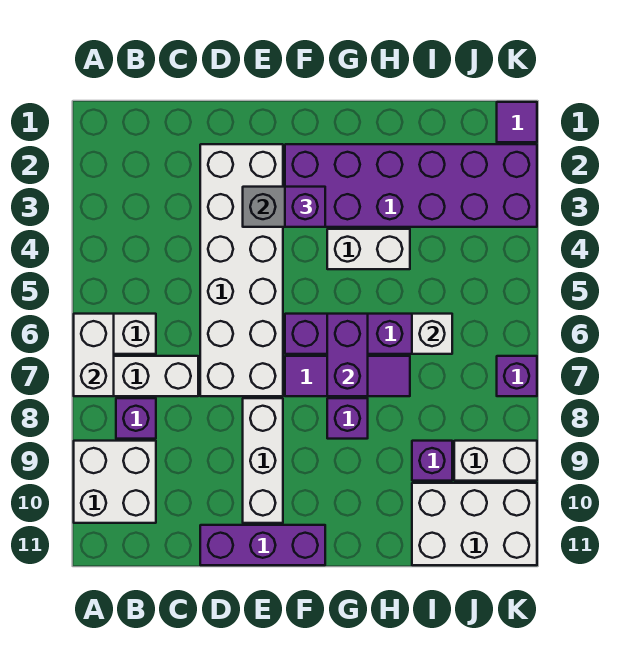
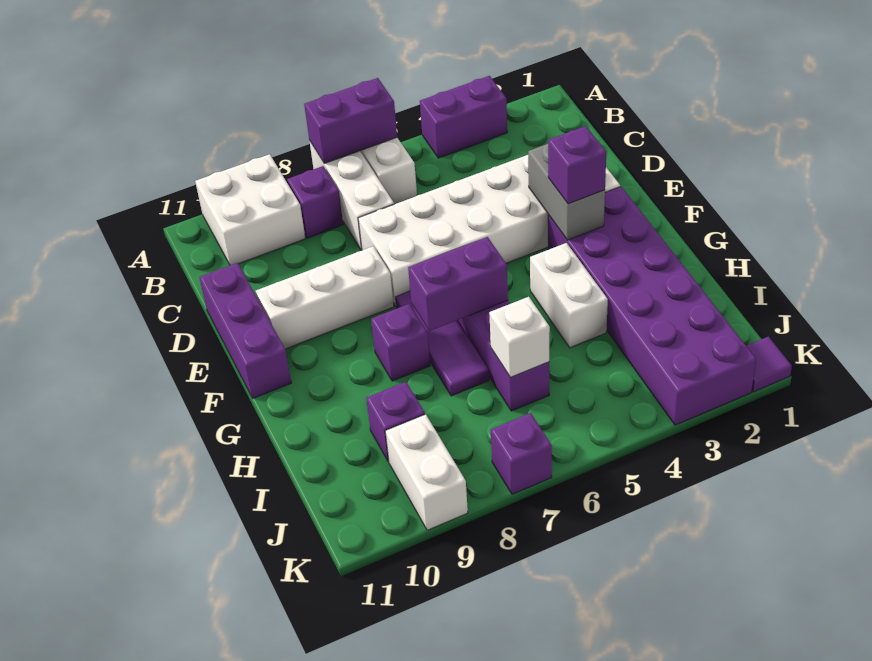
none -> purple 1x2 brick [420,76,507,158]
white 1x2 brick [74,314,114,396] -> purple 1x2 brick [304,78,397,163]
white 2x3 brick [412,483,537,565] -> none

